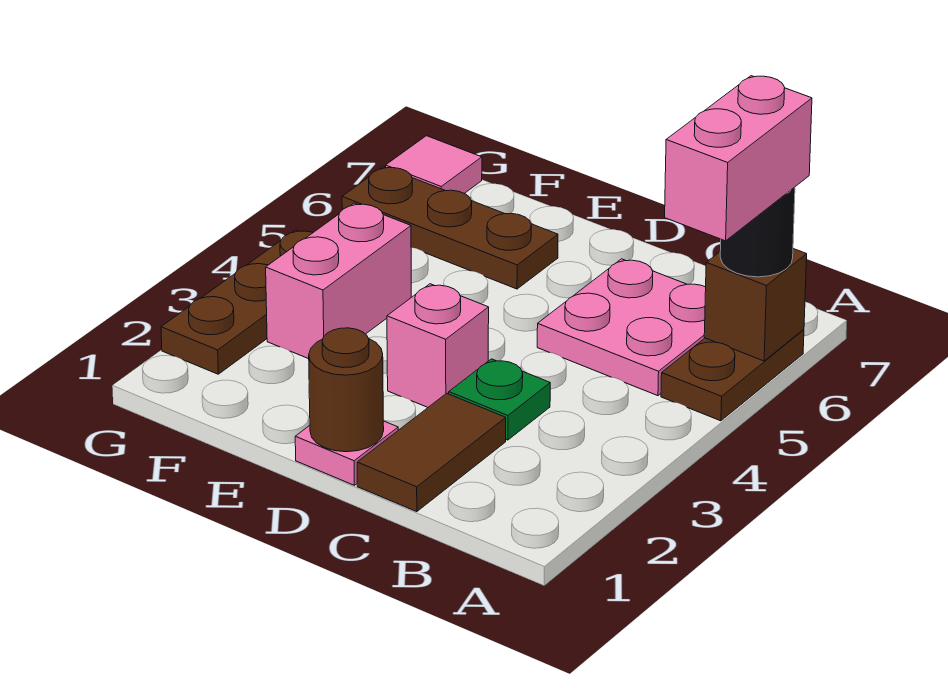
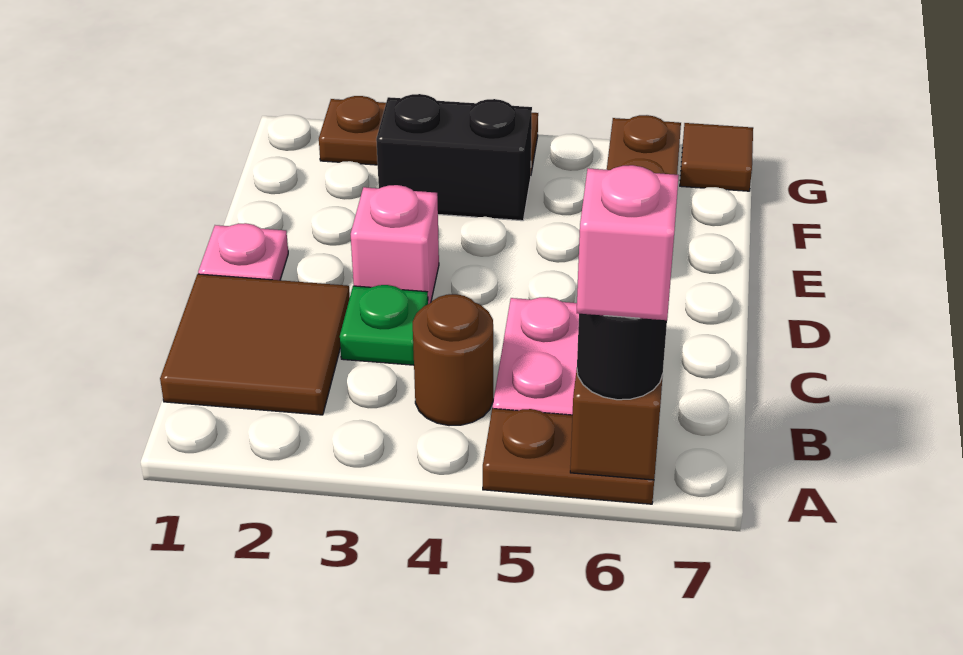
pink 1x2 brick [665,76,812,241] -> pink 1x1 brick [577,165,679,320]
brown 1x2 tile [357,393,506,512] -> brown 2x2 tile [160,274,350,415]
brown 1x1 round brick [309,328,384,452] -> brown 1x1 round brick moved to [413,294,493,426]
pink 1x2 brick [266,203,411,359] -> black 1x2 brick [376,94,532,221]
pink 1x1 tile [386,136,482,193] -> brown 1x1 tile [680,123,753,191]

